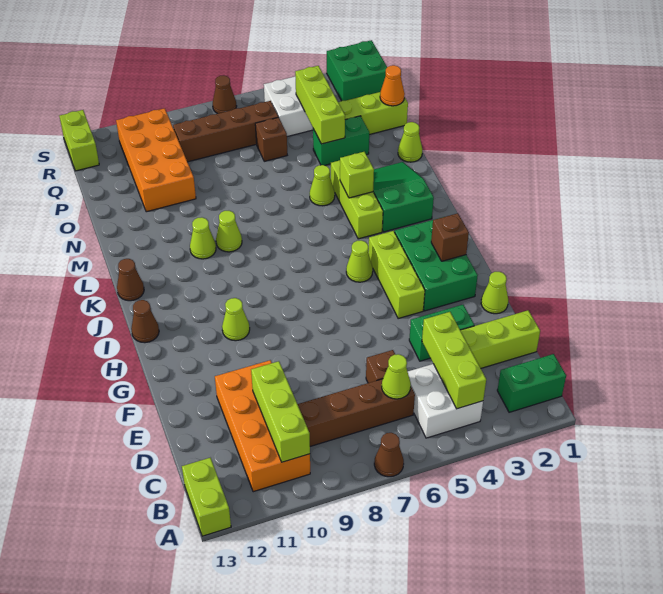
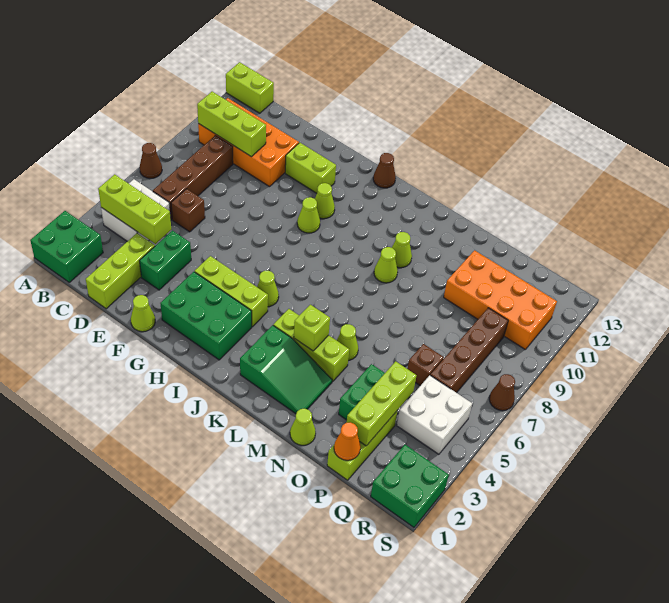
green 1x2 brick [497,354,566,412] -> green 2x2 brick [30,211,103,282]
lime 1x1 cone [382,354,411,399] -> lime 1x1 cone moved to [297,197,320,233]
brown 1x1 brick [431,213,469,261] -> none
brown 1x1 cone [117,259,144,301] -> none
lime 1x3 brick [295,66,345,144] -> lime 1x3 brick turned to [346,361,416,446]
lime 1x2 brick [59,110,99,171] -> lime 1x2 brick moved to [285,143,336,193]

